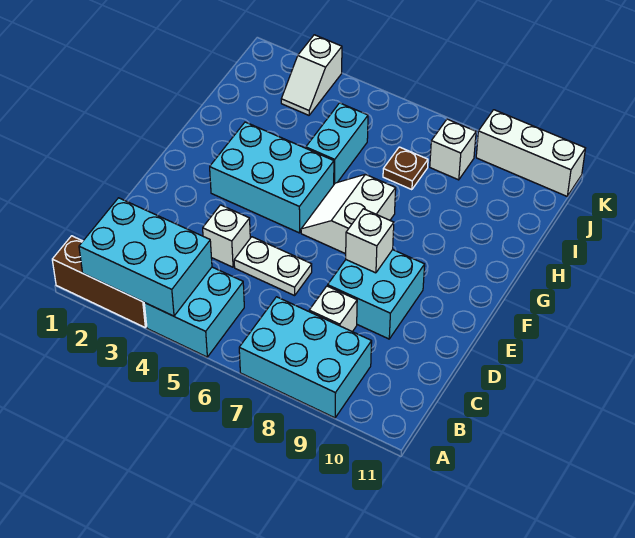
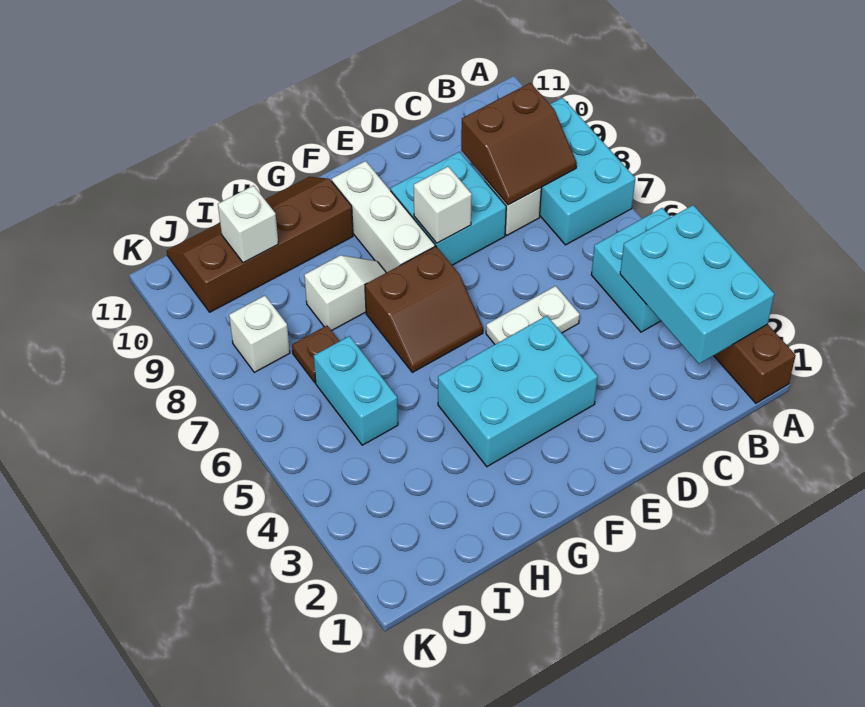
none -> brown 2x2 slope [461,83,577,205]
white 1x1 brick [203,205,250,267] -> white 1x1 brick moved to [218,186,278,263]
white 1x2 plate [234,237,312,296] -> white 1x2 plate turned to [486,286,580,344]
cyan 2x3 brick [210,122,334,233] -> cyan 2x3 brick turned to [438,316,598,466]
white 2x2 slope [301,174,396,254] -> brown 2x2 slope [365,246,483,372]
none -> brown 2x4 slope [167,177,353,312]
cyan 1x2 brick [306,103,368,184] -> cyan 1x2 brick turned to [314,336,398,445]
white 1x2 slope [281,35,342,115] -> white 1x2 slope moved to [304,255,386,331]
white 1x3 brick [476,110,585,196] -> white 1x3 brick moved to [332,161,435,273]

